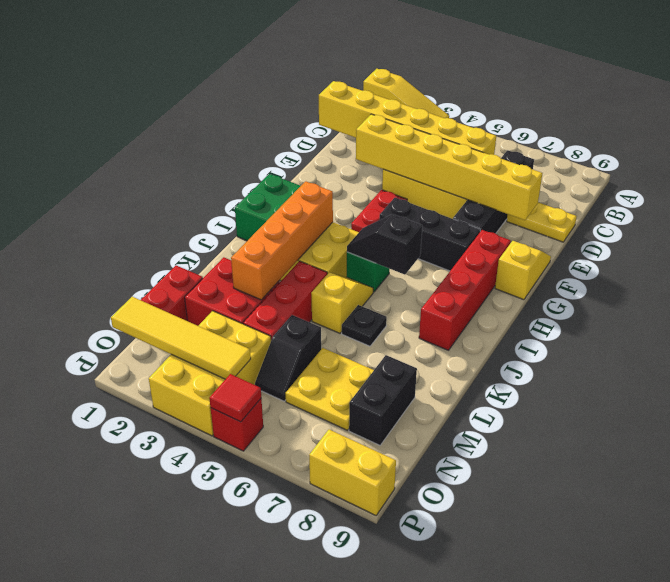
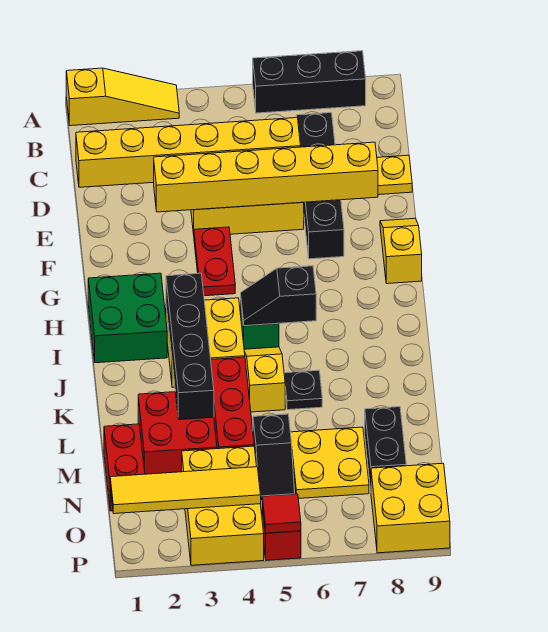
black 1x3 brick [380,198,480,271] -> black 1x3 brick moved to [253,51,366,113]
red 1x4 brick [419,230,511,350] -> none
orange 1x4 brick [231,181,333,300] -> black 1x4 brick [166,273,214,420]
yellow 1x2 brick [309,430,396,515] -> yellow 2x2 brick [371,463,450,553]

